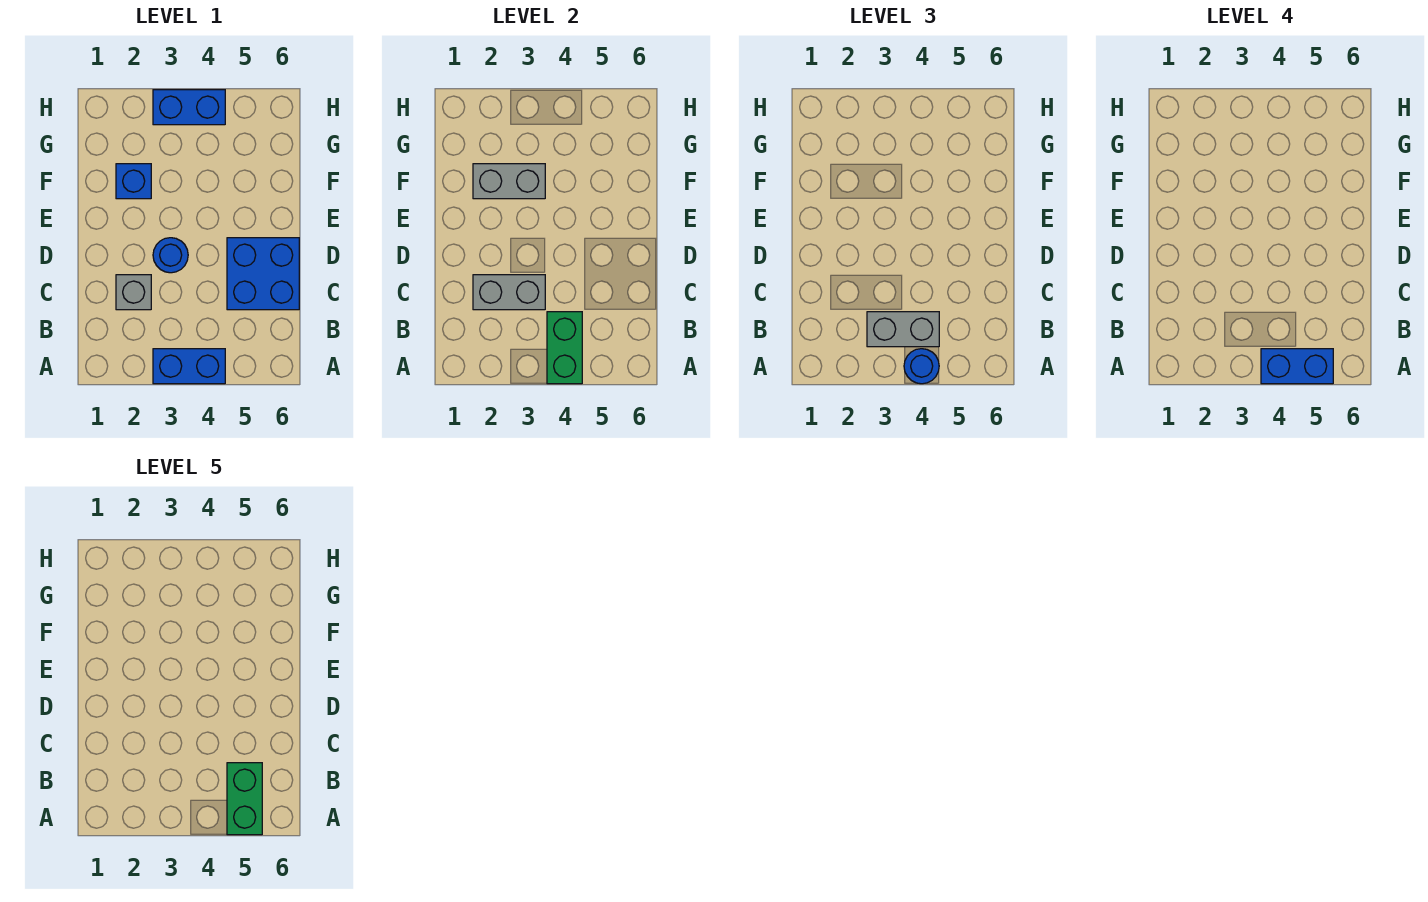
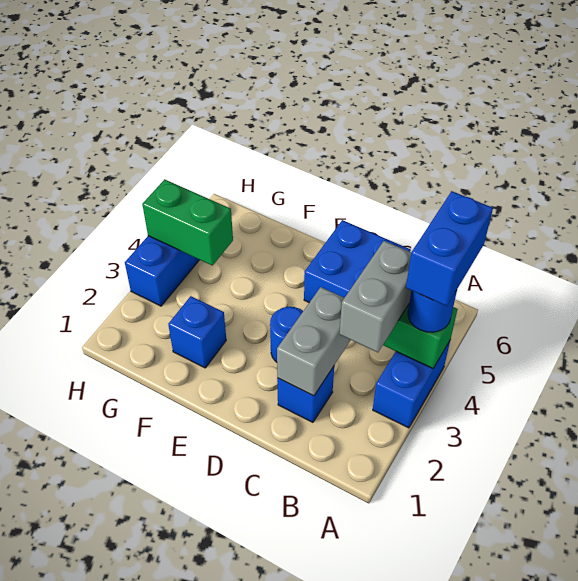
green 1x2 brick [227,763,262,835] -> green 1x2 brick moved to [142,179,233,266]
grey 1x1 brick [116,275,151,310] -> blue 1x1 brick [277,366,334,422]
grey 1x2 brick [473,164,545,199] -> none

